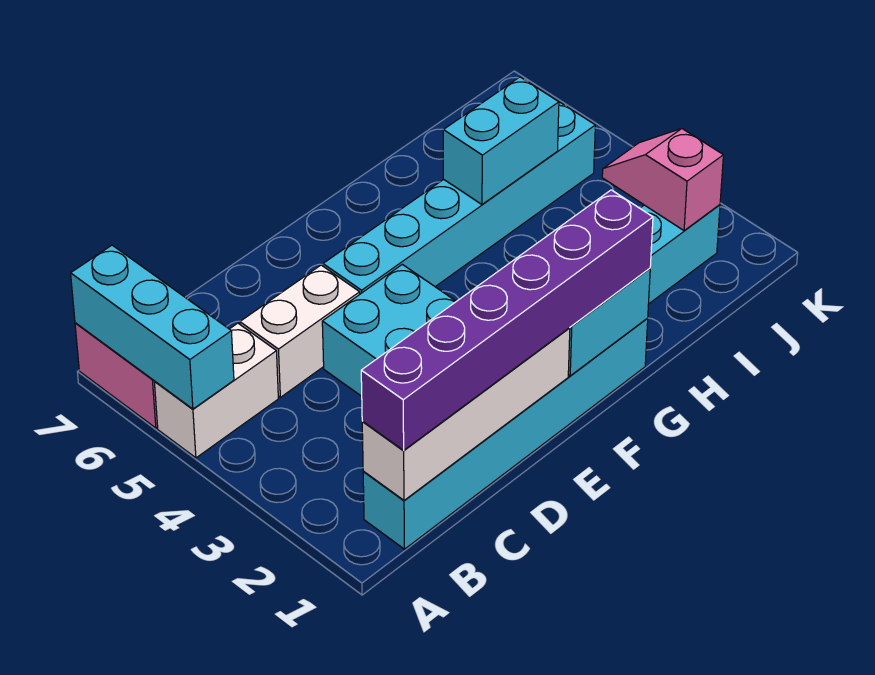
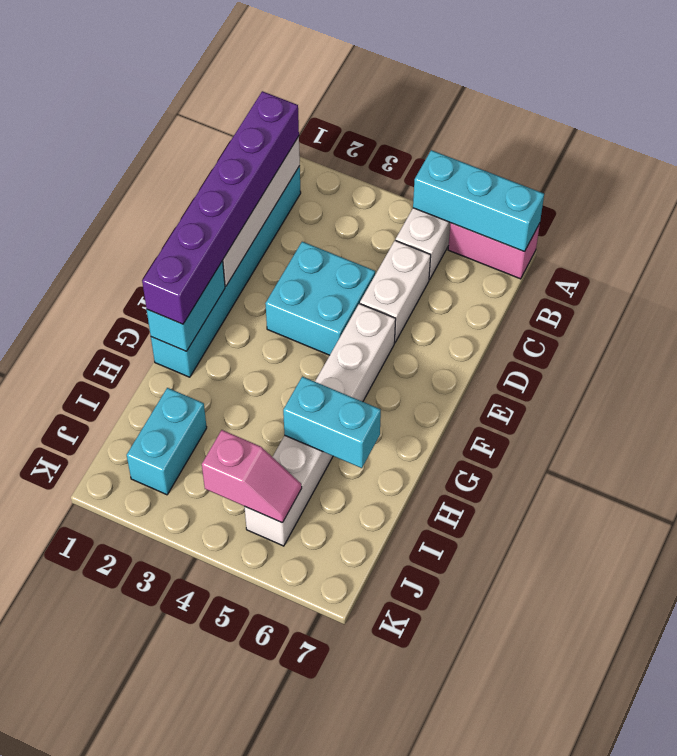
cyan 1x6 brick [323,102,595,294] -> white 1x6 brick [244,304,396,546]
cyan 1x2 brick [443,77,559,204] -> cyan 1x2 brick turned to [283,377,381,468]
pink 1x2 slope [602,129,723,231] -> pink 1x2 slope moved to [202,430,302,523]

